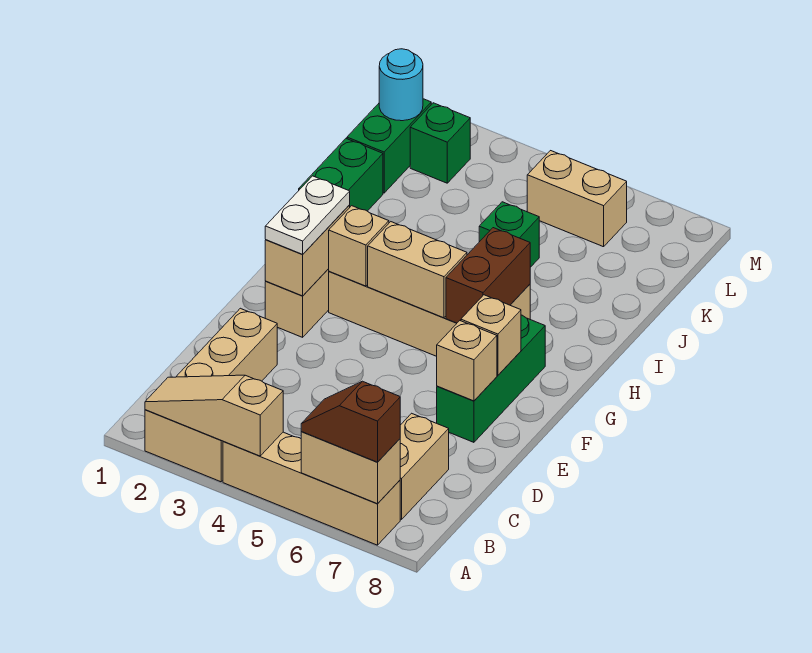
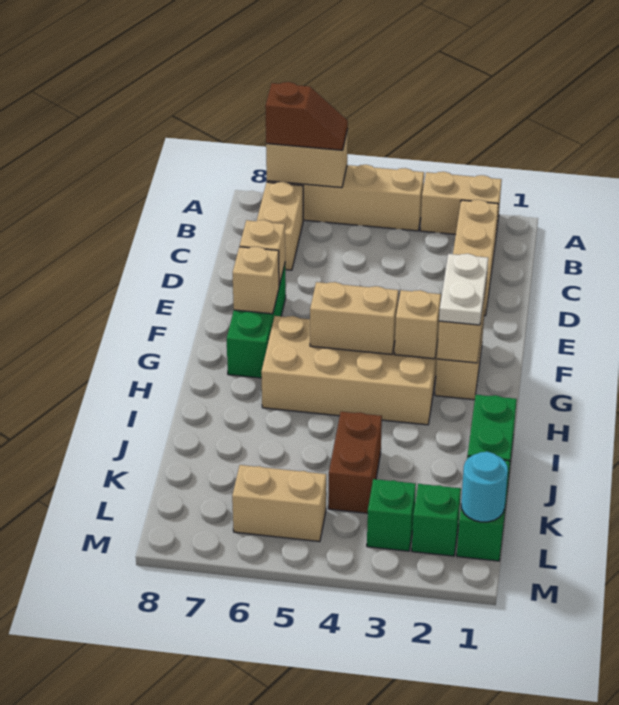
tan 1x3 slope [145,375,283,456] -> none
brown 1x2 brick [446,228,530,323] -> brown 1x2 brick moved to [328,412,382,513]
green 1x1 brick [479,202,539,267] -> green 1x1 brick moved to [367,479,416,551]

